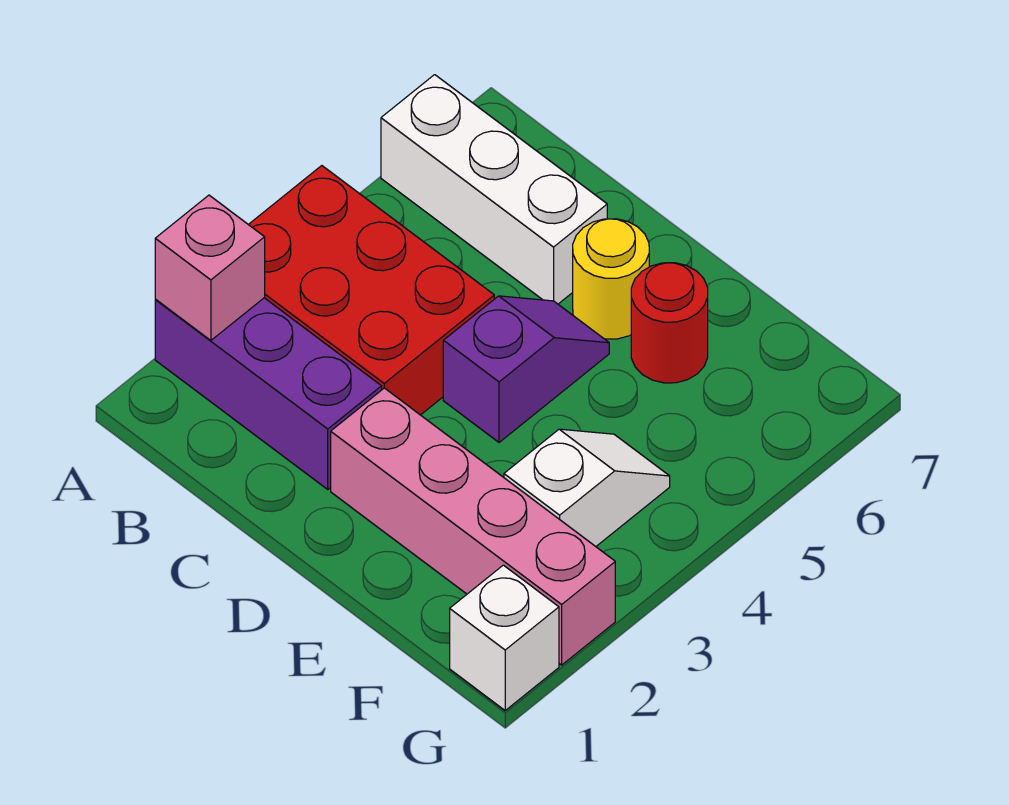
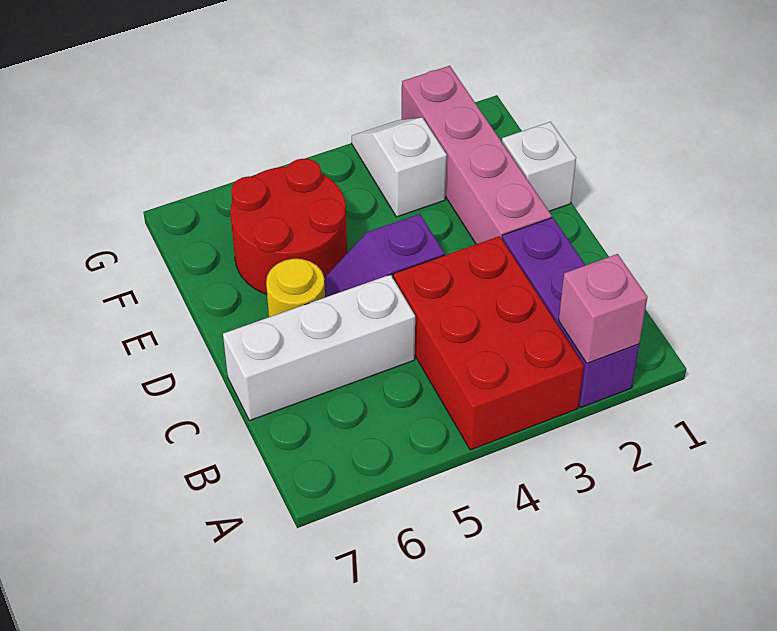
white 1x3 brick [381,75,607,304] -> white 1x3 brick turned to [223,275,415,421]
red 1x1 round brick [631,263,708,383] -> red 2x2 round brick [230,159,347,294]
white 1x2 slope [504,429,670,546] -> white 1x2 slope turned to [352,118,447,217]
white 1x1 brick [450,565,559,710] -> white 1x1 brick moved to [502,122,576,211]

